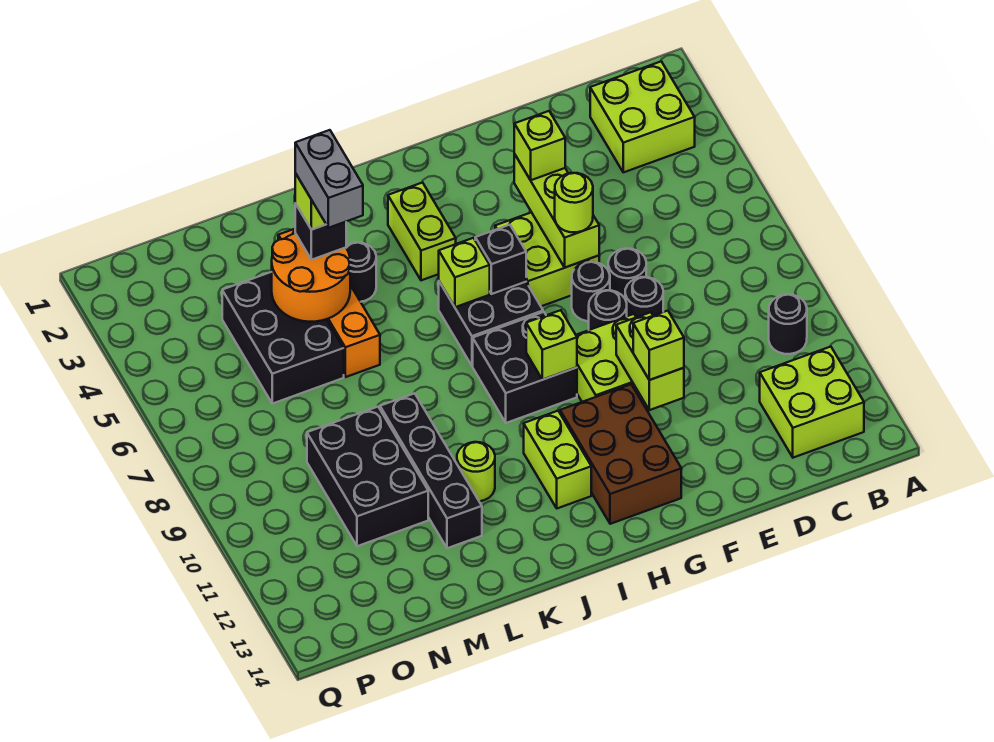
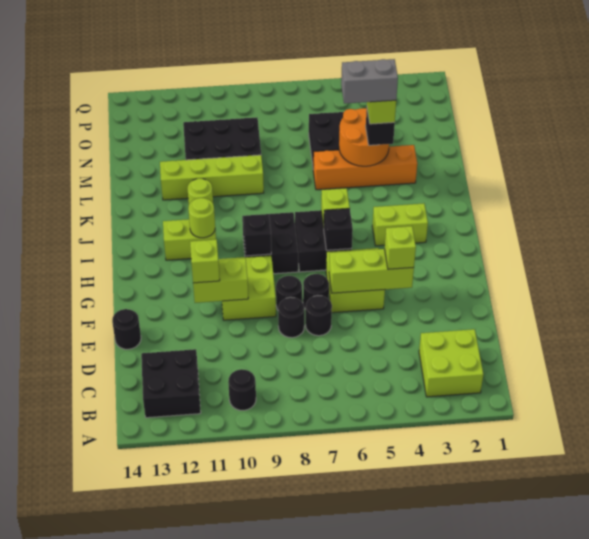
lime 2x2 brick [760,347,864,458] -> black 2x2 brick [141,349,201,418]
lime 1x1 round brick [555,173,593,232] -> lime 1x1 round brick moved to [188,198,215,238]
brown 2x3 brick [560,384,681,524] -> none
lime 1x1 brick [526,310,577,380] -> black 1x1 brick [243,214,271,256]
black 1x1 round brick [346,242,376,302] -> black 1x1 round brick moved to [112,309,141,349]
black 1x4 brick [380,393,482,548] -> lime 1x4 brick [160,155,264,200]

